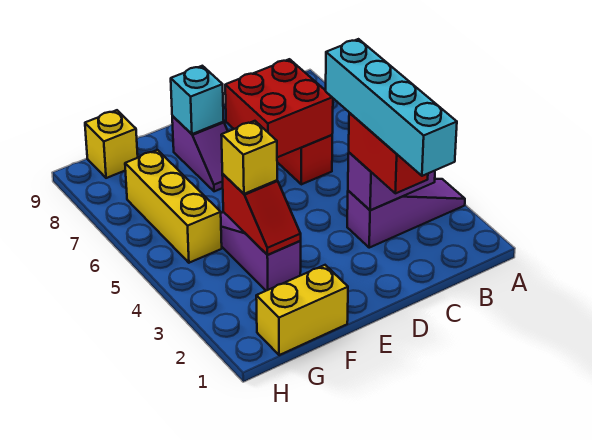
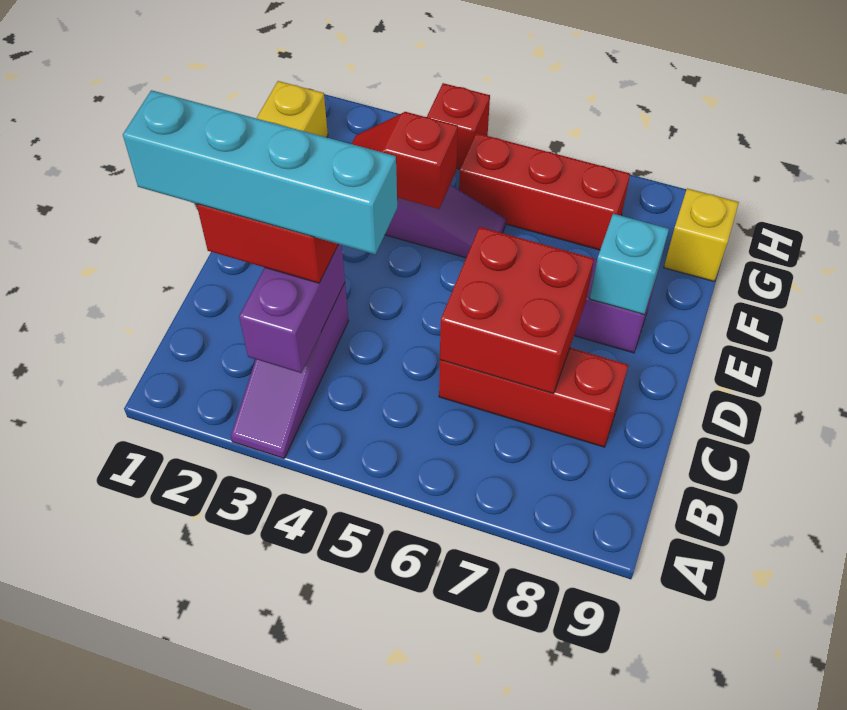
yellow 1x1 brick [221,121,277,194] -> none
yellow 1x3 brick [125,150,222,263] -> red 1x3 brick [459,133,630,250]
none -> red 1x1 brick [427,83,490,169]

